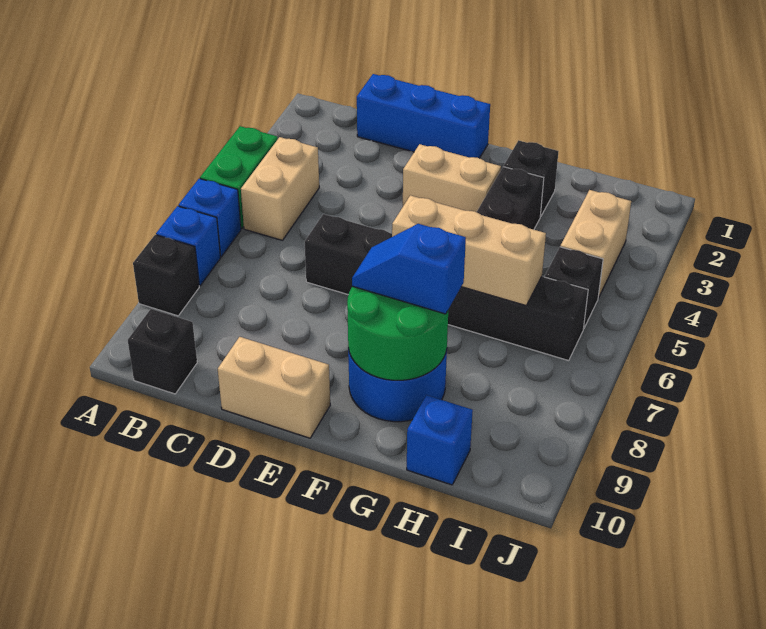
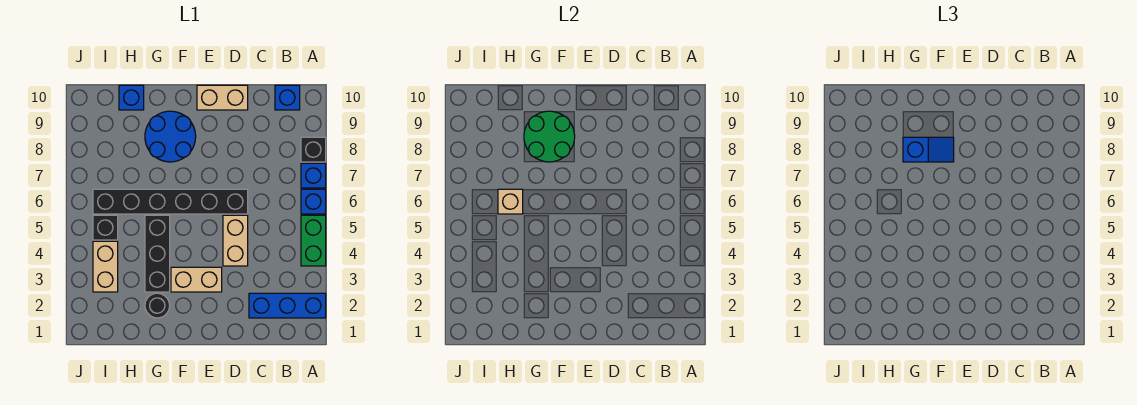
tan 1x2 brick [241,137,319,241] -> tan 1x2 brick moved to [223,215,248,266]
black 1x1 brick [128,309,197,394] -> blue 1x1 brick [275,85,300,110]
blue 1x3 brick [357,74,490,158] -> blue 1x3 brick moved to [249,293,326,318]
tan 1x3 brick [392,195,546,305] -> tan 1x1 brick [498,189,523,214]
black 1x1 brick [504,140,558,217] -> black 1x1 round brick [145,293,170,318]

